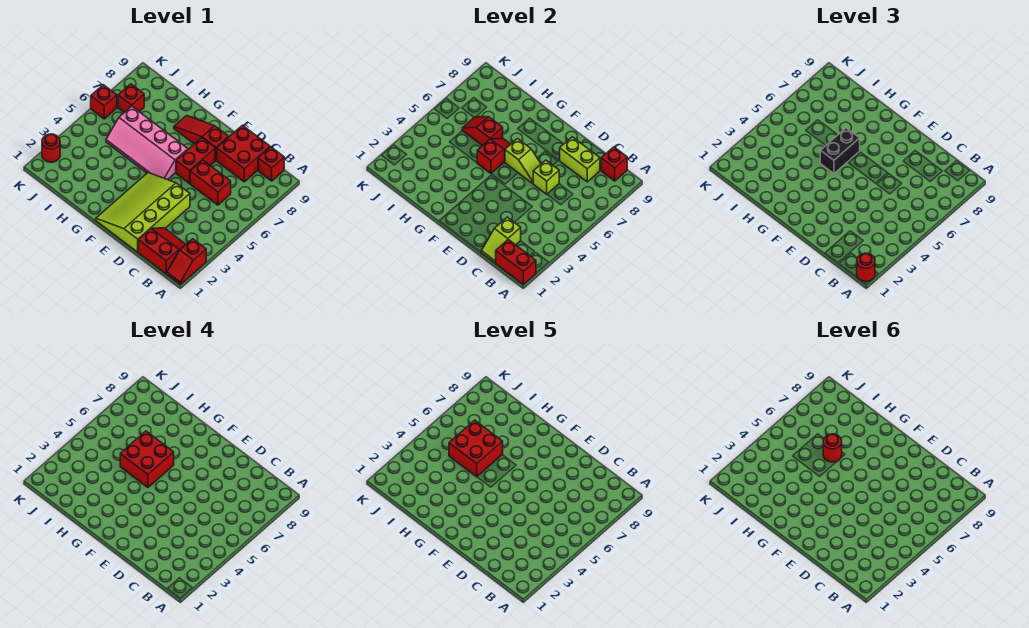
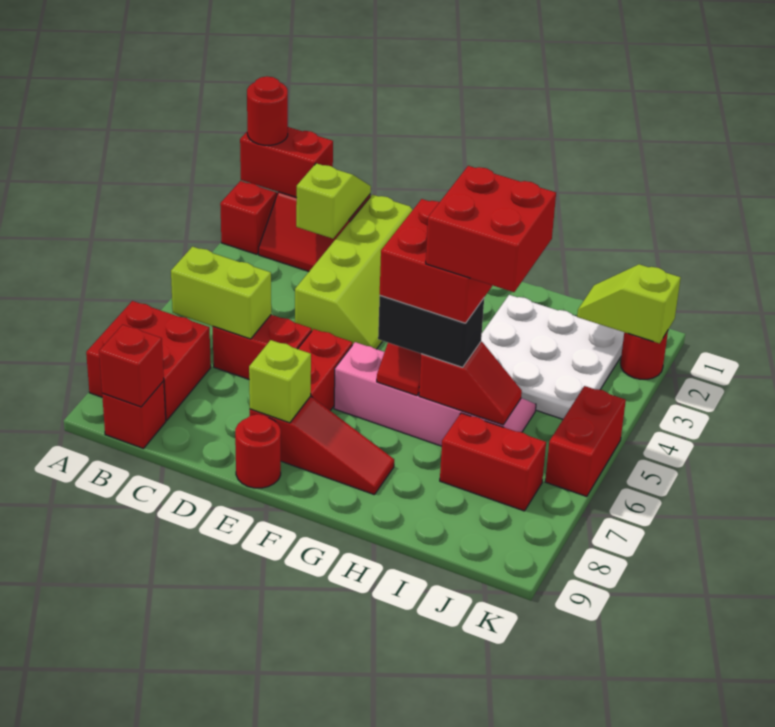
red 2x2 brick [217,125,270,182] -> red 2x2 brick moved to [86,301,211,420]
lime 1x2 brick [560,137,600,182] -> lime 1x2 brick moved to [171,247,271,339]
lime 3x4 slope [96,173,190,252] -> lime 2x4 slope [295,195,412,349]
lime 1x1 brick [533,160,559,194] -> lime 1x1 brick moved to [249,340,311,423]
lime 1x2 slope [505,139,541,183] -> lime 1x2 slope moved to [577,264,681,343]
black 1x2 brick [820,128,860,173] -> black 1x2 brick turned to [378,296,484,367]
none -> white 3x3 plate [481,295,624,419]
red 1x1 round brick [823,434,842,462] -> red 1x1 round brick moved to [235,414,281,488]
red 1x1 brick [118,84,144,112] -> red 1x2 brick [440,413,546,511]
red 1x1 brick [91,85,117,119] -> red 1x2 brick [545,386,626,497]

